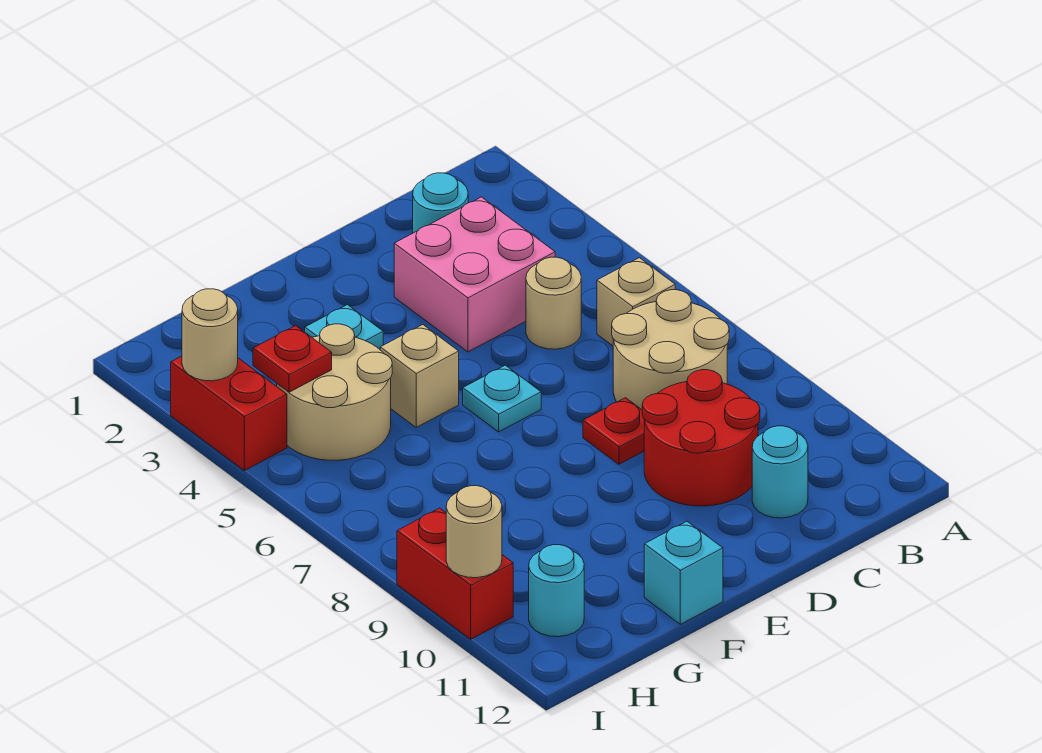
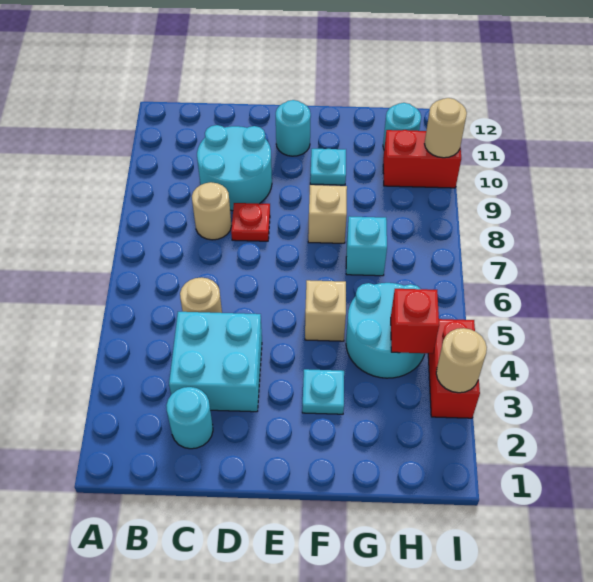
tan 1x1 brick [597,258,675,346] -> tan 1x1 brick moved to [308,185,347,243]
tan 2x2 round brick [612,290,729,410] -> tan 1x1 round brick [192,182,232,240]
pink 2x2 brick [394,197,555,352] -> cyan 2x2 brick [169,312,262,412]
red 2x2 round brick [642,370,760,506] -> cyan 2x2 round brick [197,125,272,211]
cyan 1x1 round brick [752,426,808,518] -> cyan 1x1 round brick moved to [276,100,311,156]
cyan 1x1 plate [463,365,541,432] -> cyan 1x1 plate moved to [310,149,346,185]
cyan 1x1 brick [644,521,723,624] -> cyan 1x1 brick moved to [346,216,387,276]
tan 2x2 round brick [277,324,392,460] -> cyan 2x2 round brick [346,283,425,378]
red 1x1 plate [253,326,332,392] -> red 1x1 brick [391,289,439,354]
red 1x2 brick [397,508,513,639] -> red 1x2 brick turned to [383,130,461,188]

